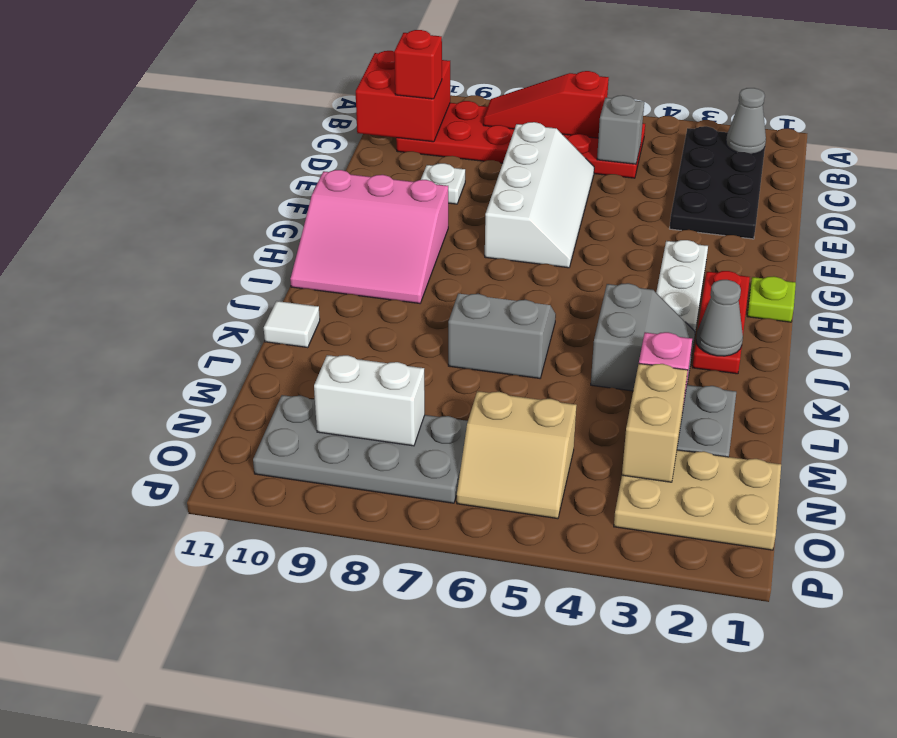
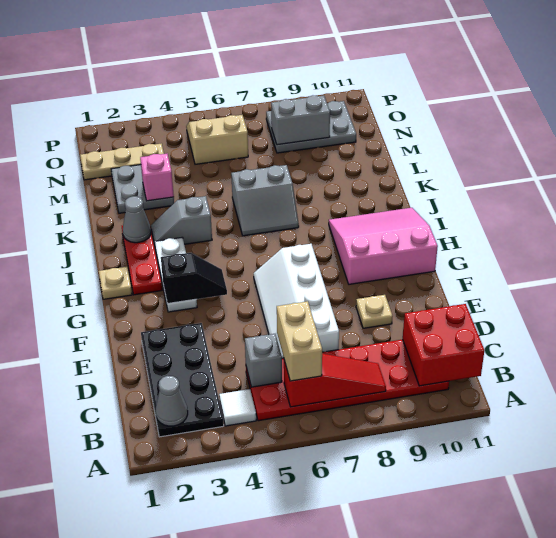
red 1x1 brick [394,30,442,99] -> none
white 1x1 plate [421,163,465,204] -> tan 1x1 plate [356,295,393,328]
none -> black 1x2 slope [161,253,227,304]
lime 1x1 plate [747,276,796,322] -> tan 1x1 plate [99,267,132,299]
grey 2x2 slope [591,283,695,391] -> grey 1x2 slope [151,196,212,245]
white 1x1 tile [264,301,320,348] -> white 1x1 tile moved to [219,389,256,426]
tan 1x2 brick [622,364,688,482] -> tan 1x2 brick moved to [277,301,322,381]
tan 2x3 plate [614,450,781,550] -> tan 1x3 plate [80,144,164,180]
grey 2x4 plate [253,395,468,503] -> grey 2x3 plate [266,101,356,153]
white 1x2 brick [314,355,425,446] -> grey 1x2 brick [271,95,330,145]

